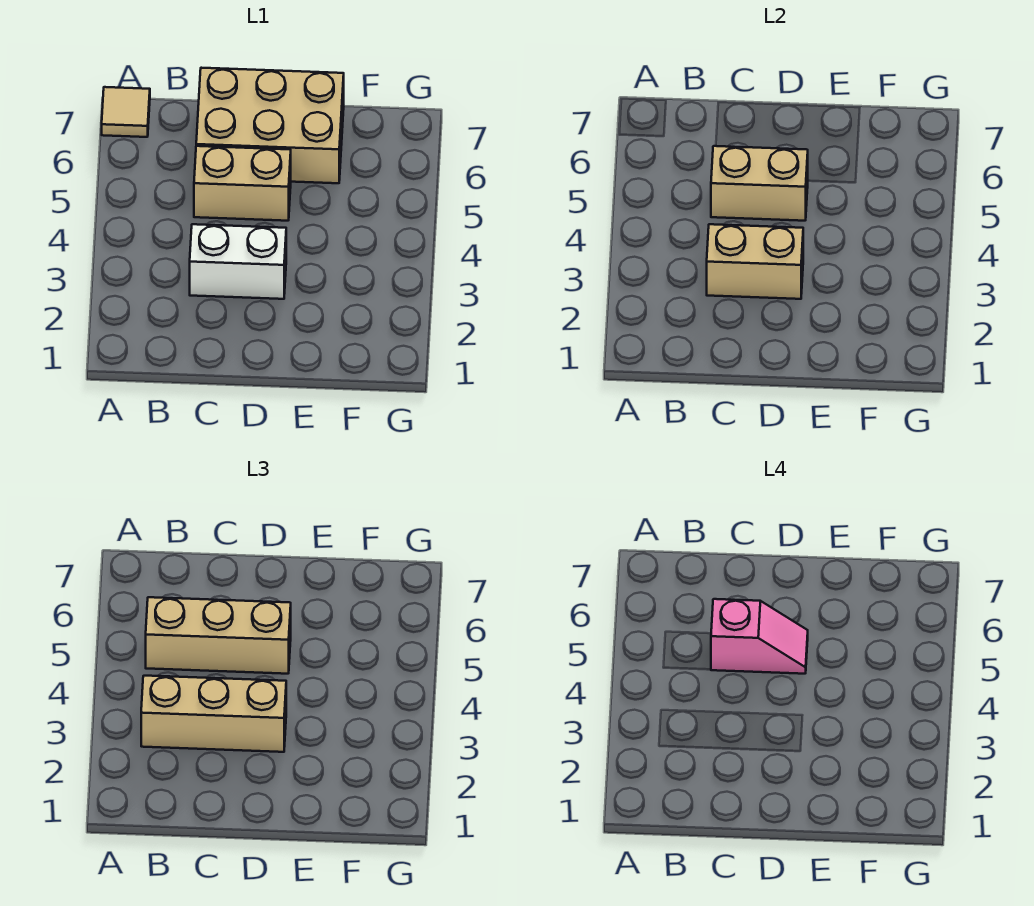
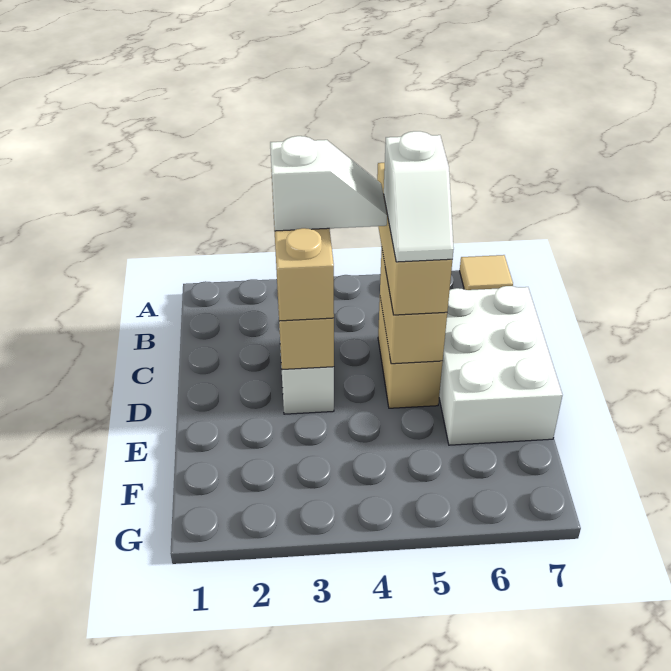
none -> white 1x2 slope [270,136,387,231]
pink 1x2 slope [711,599,808,674] -> white 1x2 slope [383,131,454,262]
tan 2x3 brick [196,68,344,183] -> white 2x3 brick [439,286,562,445]

